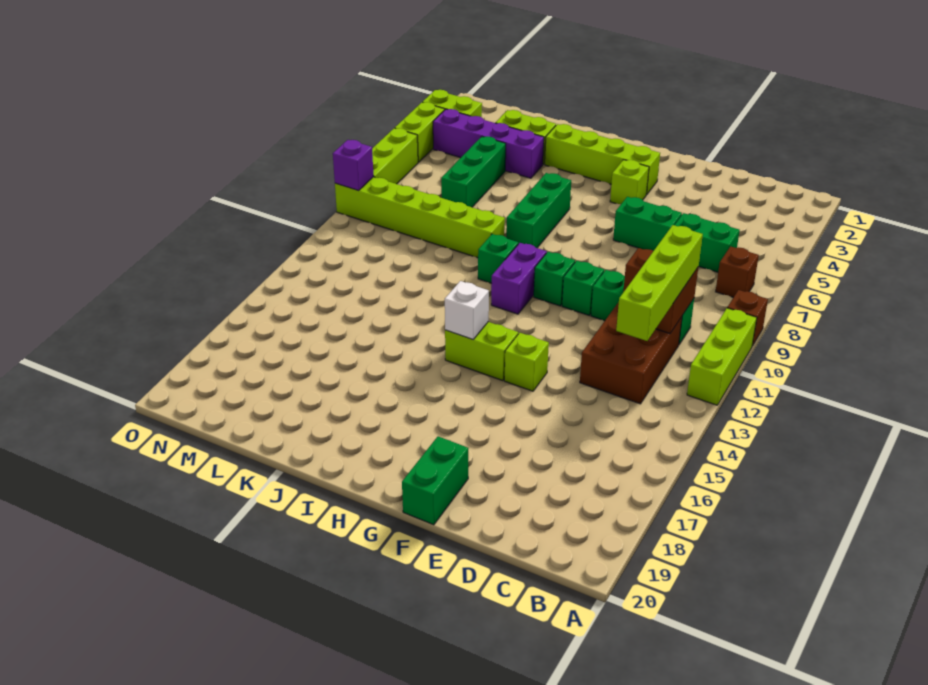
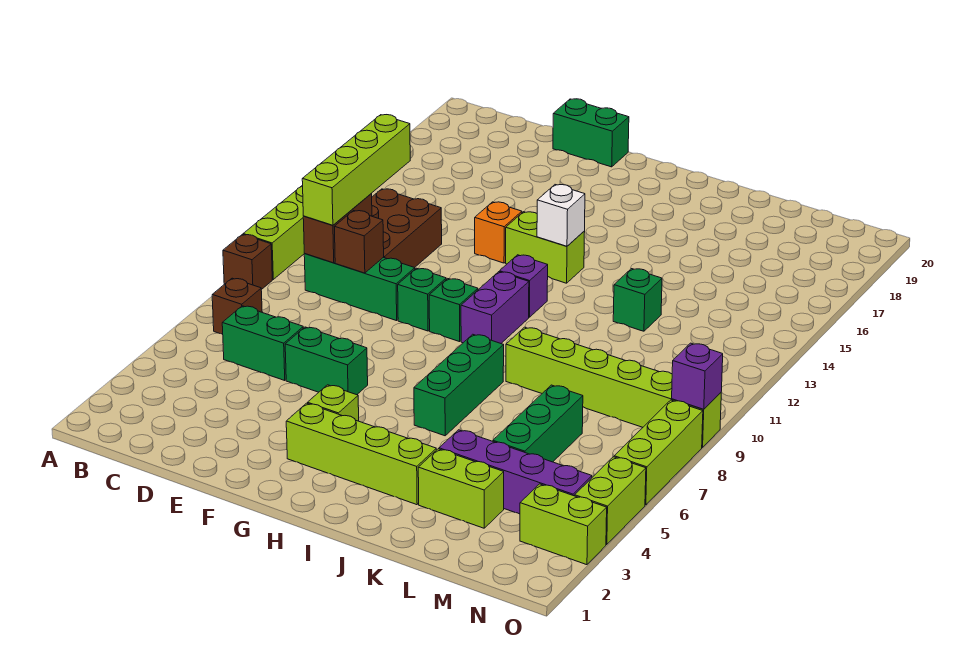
lime 1x1 brick [504,333,549,391] -> orange 1x1 brick [475,202,522,263]
green 1x2 brick [402,436,468,525] -> green 1x2 brick turned to [553,99,629,167]
none -> purple 1x1 brick [500,255,548,317]
green 1x1 brick [478,234,518,283] -> green 1x1 brick moved to [613,269,662,331]

